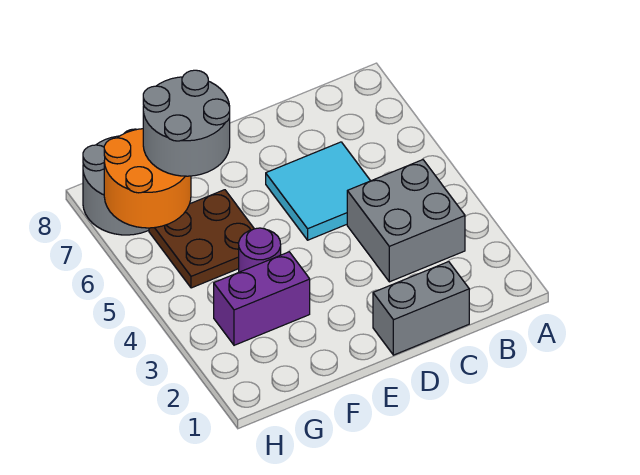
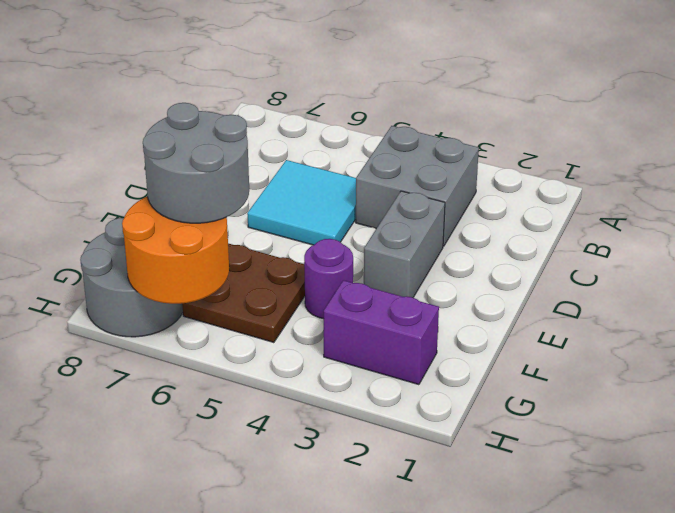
grey 1x2 brick [373,262,469,355] -> grey 1x2 brick moved to [364,191,445,297]
purple 1x2 brick [214,252,310,345] -> purple 1x2 brick turned to [324,280,439,385]

